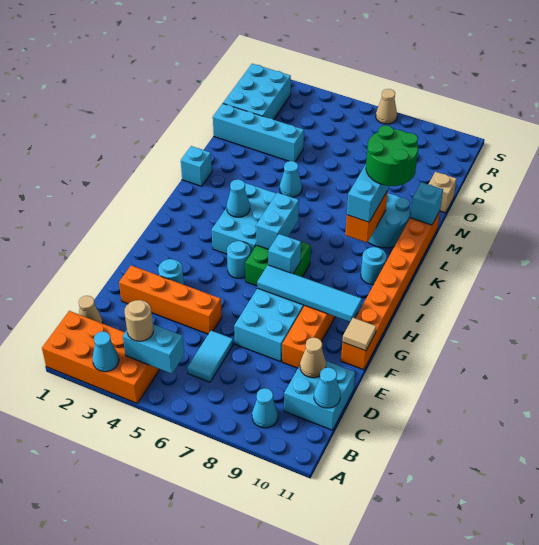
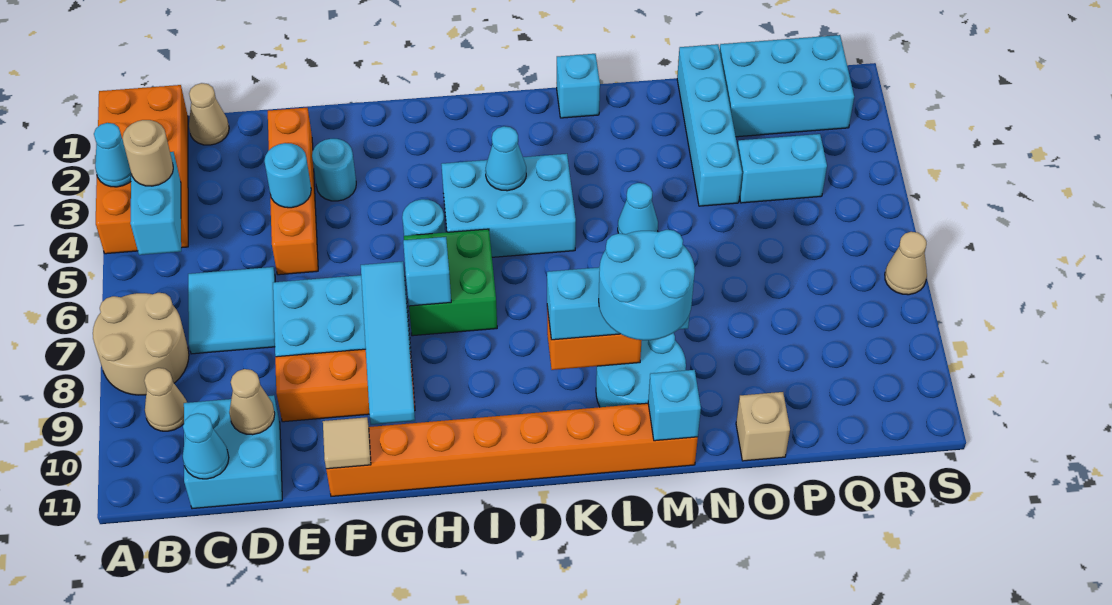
none -> tan 2x2 round brick [93,293,189,395]
cyan 1x1 cone [252,388,278,428] -> tan 1x1 cone [144,368,187,431]
cyan 1x2 tile [187,331,233,382] -> cyan 2x2 tile [188,267,275,354]
cyan 1x2 brick [256,193,299,249] -> cyan 1x2 brick moved to [738,134,827,203]
cyan 1x1 round brick [361,247,387,285] -> cyan 1x1 round brick moved to [264,143,311,208]
green 2x2 round brick [366,125,418,186] -> cyan 2x2 round brick [599,230,695,340]

